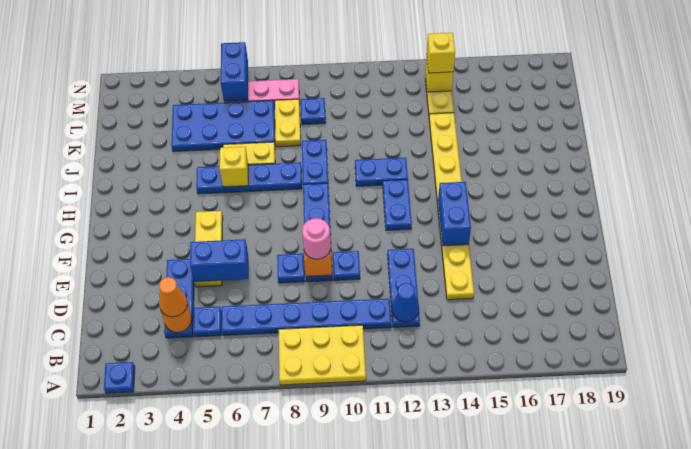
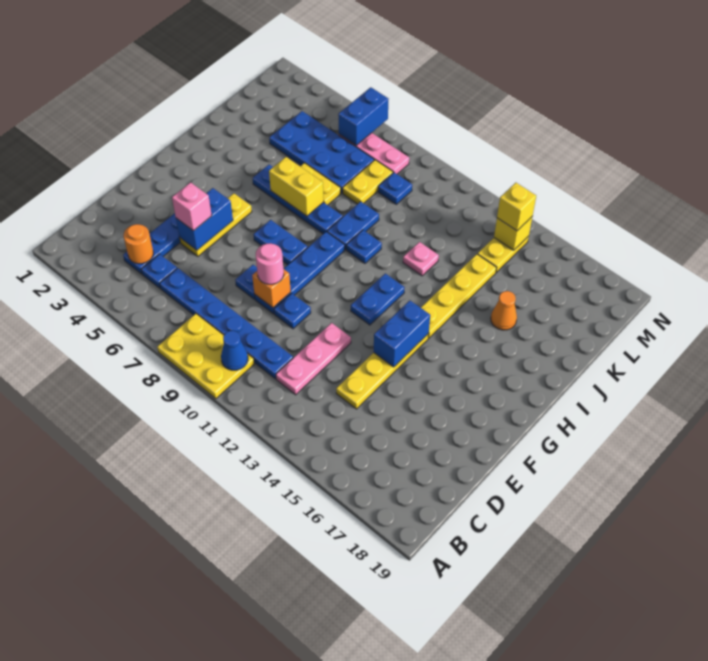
blue 1x1 plate [104,362,135,393] -> blue 1x1 plate moved to [346,230,382,263]
orange 1x1 cone [159,277,187,317] -> orange 1x1 cone moved to [491,291,517,330]
blue 1x3 plate [387,249,420,327] -> pink 1x3 plate [276,323,351,395]
blue 1x1 cone [392,283,419,322] -> blue 1x1 cone moved to [221,331,248,370]
blue 1x2 brick [190,239,249,282] -> blue 1x2 brick turned to [176,188,233,250]
none -> pink 1x1 brick [172,182,212,231]
yellow 1x1 brick [220,147,248,187] -> yellow 1x2 brick [269,157,324,216]
blue 1x2 plate [355,158,408,186] -> blue 1x2 plate moved to [253,220,308,265]
none -> pink 1x1 plate [403,242,439,276]

